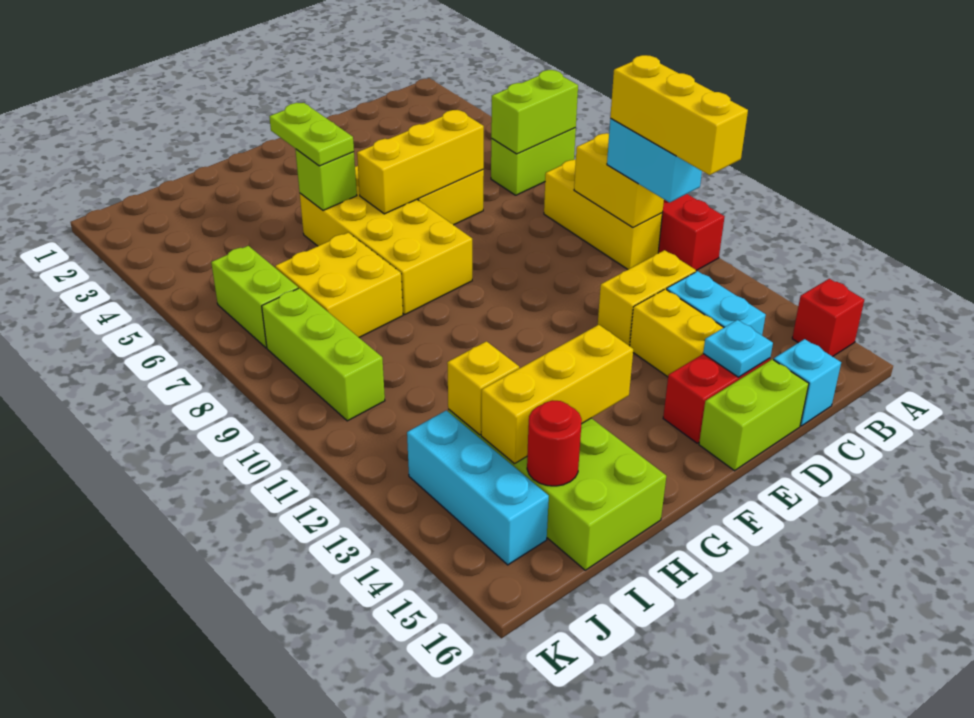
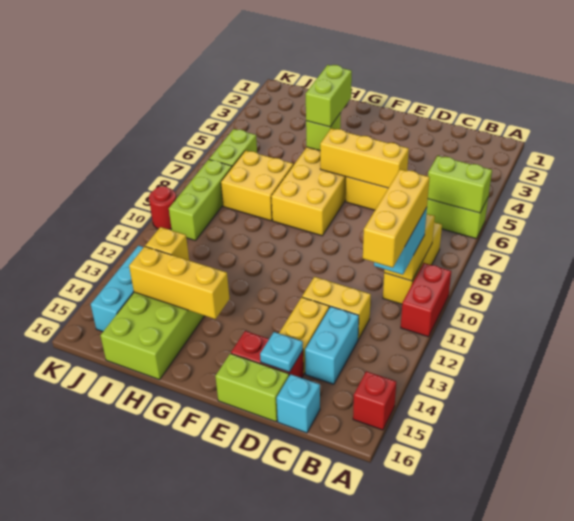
lime 1x2 plate [269,103,354,166] -> lime 1x2 brick [306,65,352,127]
red 1x1 round brick [527,400,582,486] -> red 1x1 round brick moved to [149,186,176,229]

